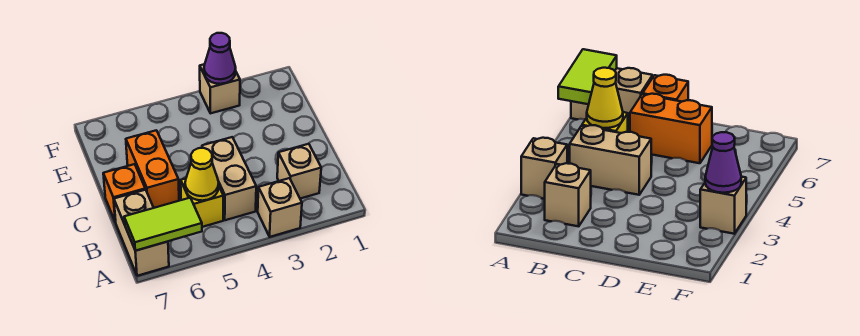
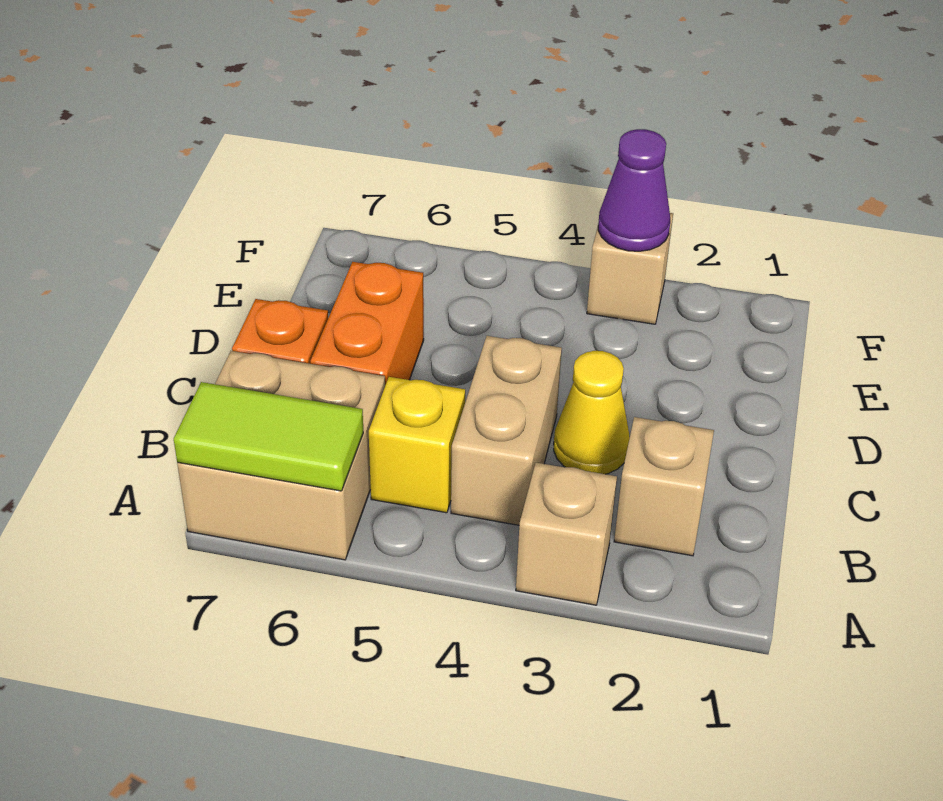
tan 1x2 brick [114,190,169,276] -> tan 2x2 brick [177,351,385,560]
yellow 1x1 cone [185,148,219,201] -> yellow 1x1 cone moved to [554,351,630,474]

